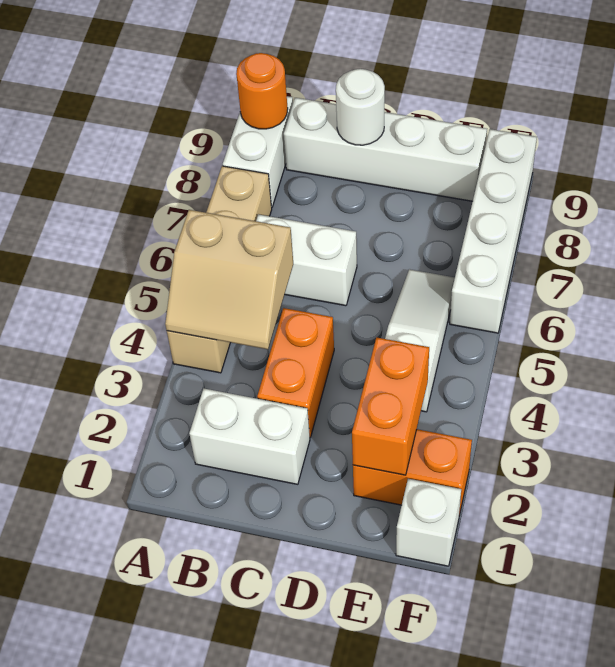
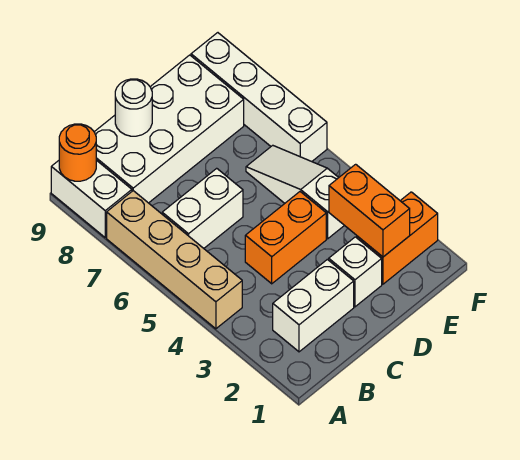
tan 2x2 slope [165,210,293,349] -> none
white 1x4 brick [284,98,487,201] -> white 2x4 brick [95,55,244,203]
orange 1x2 brick [257,308,334,437] -> orange 1x2 brick turned to [245,192,326,284]
white 1x1 brick [396,479,461,566] -> white 1x1 brick moved to [329,237,382,307]

